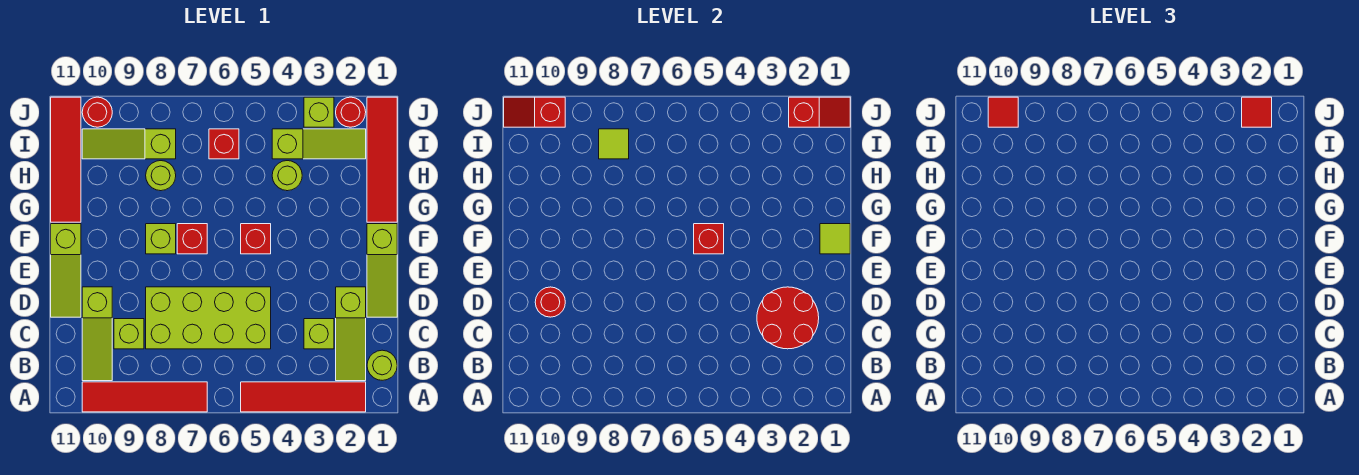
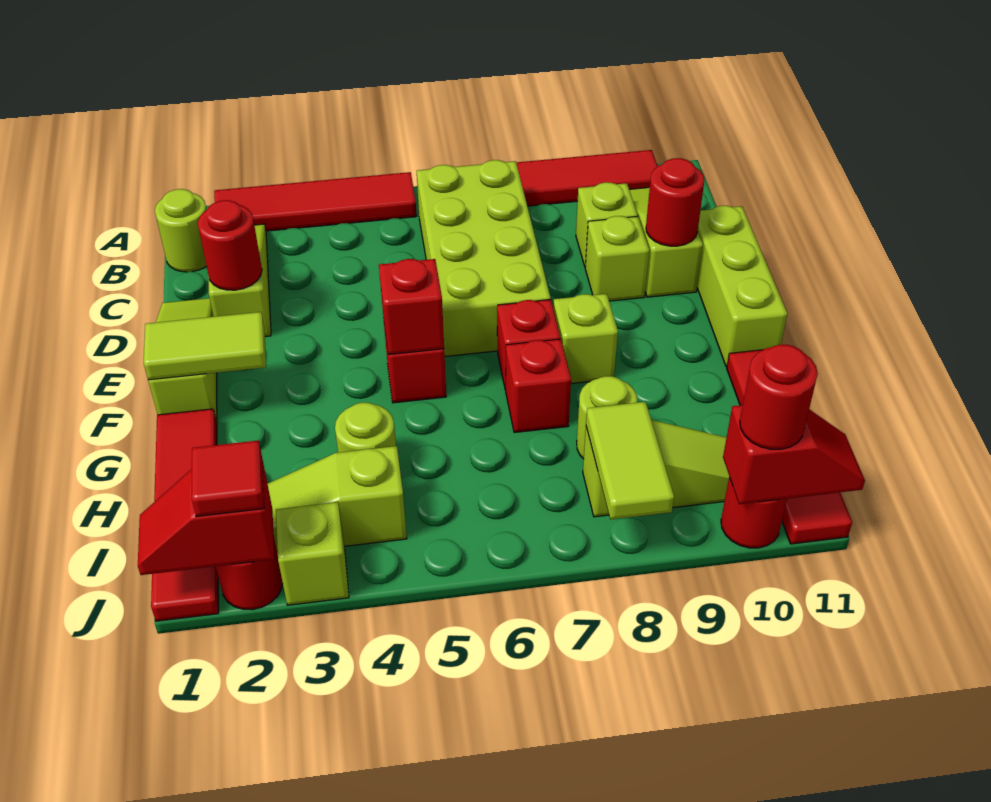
red 2x2 round brick [757,287,819,349] -> red 1x1 round brick [198,200,262,290]
lime 1x1 brick [304,319,334,349] -> lime 1x1 brick moved to [585,216,649,301]
lime 2x4 brick [146,287,271,349] -> lime 2x4 brick turned to [417,160,551,356]
lime 1x3 slope [51,224,81,317] -> lime 1x3 brick [697,206,787,367]
lime 1x1 tile [820,224,850,254] -> lime 1x2 tile [144,312,266,380]
red 1x1 brick [209,129,239,159] -> red 1x1 brick moved to [506,339,571,433]
lime 1x1 tile [599,129,629,159] -> lime 1x2 tile [586,402,674,520]
red 1x1 tile [988,97,1018,127] -> red 1x1 round brick [740,345,818,449]

